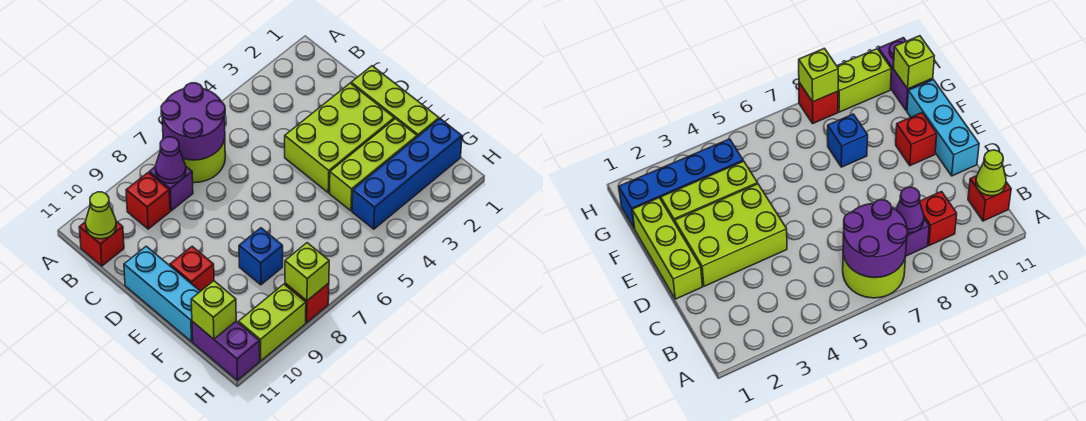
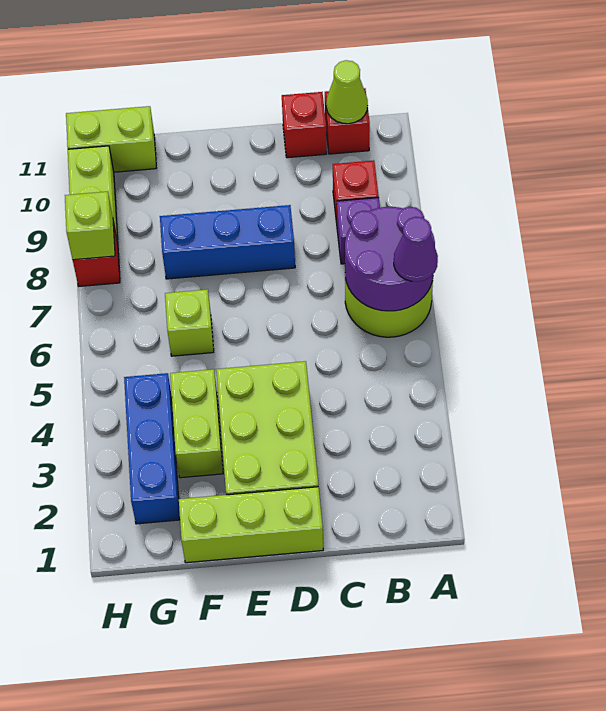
purple 1x1 cone [156,137,186,183] -> purple 1x1 cone moved to [394,217,438,282]
cyan 1x3 brick [124,246,200,342] -> none
red 1x1 brick [170,246,214,291] -> red 1x1 brick moved to [282,92,327,158]
lime 1x3 brick [329,119,417,211] -> lime 1x2 brick [170,369,223,478]
blue 1x1 brick [239,228,283,285] -> blue 1x3 brick [160,205,295,279]
blue 1x4 brick [352,119,462,229] -> blue 1x3 brick [124,373,180,524]
purple 1x2 brick [192,321,260,380] -> lime 1x2 brick [66,106,156,172]
lime 1x1 brick [191,281,236,339] -> lime 1x1 brick moved to [165,289,214,356]

